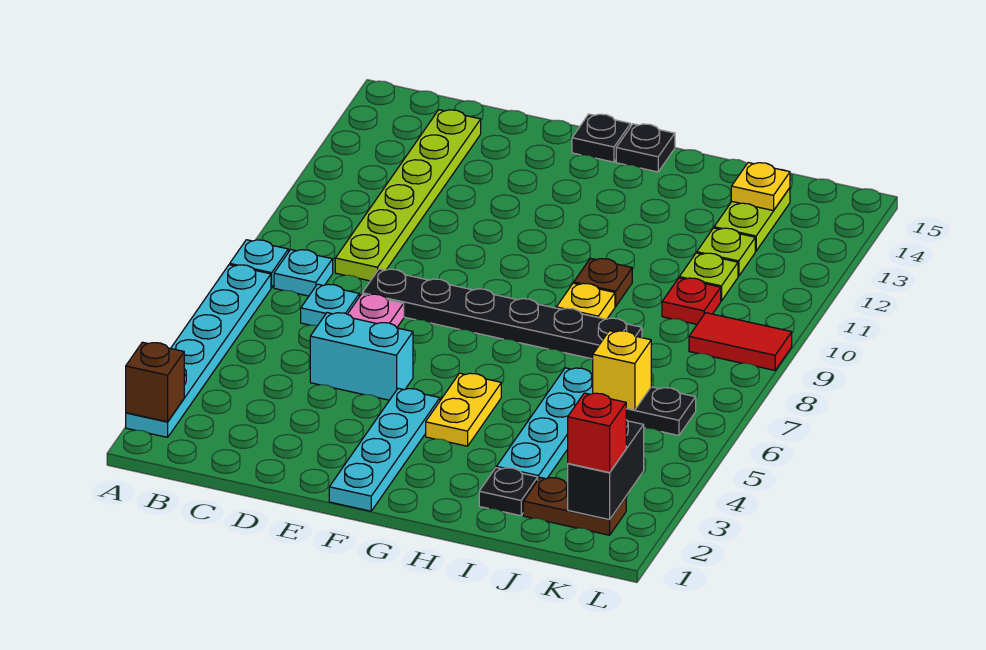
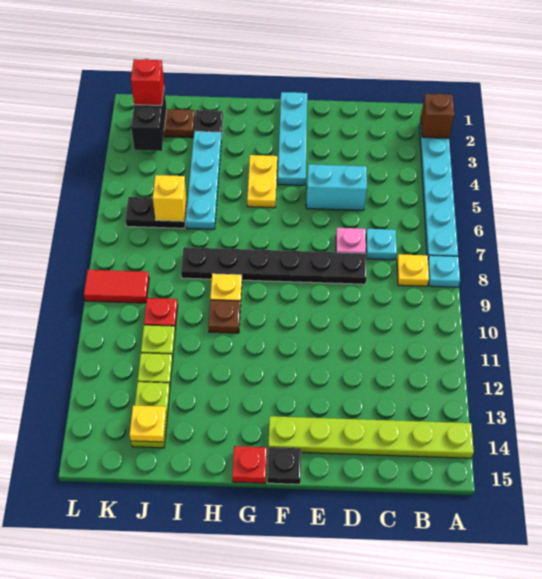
cyan 1x1 plate [274,250,333,296] -> yellow 1x1 plate [397,254,429,286]
lime 1x6 plate [335,110,481,281] -> lime 1x6 plate turned to [268,416,474,458]
black 1x1 plate [616,124,675,172] -> red 1x1 plate [232,446,267,483]

